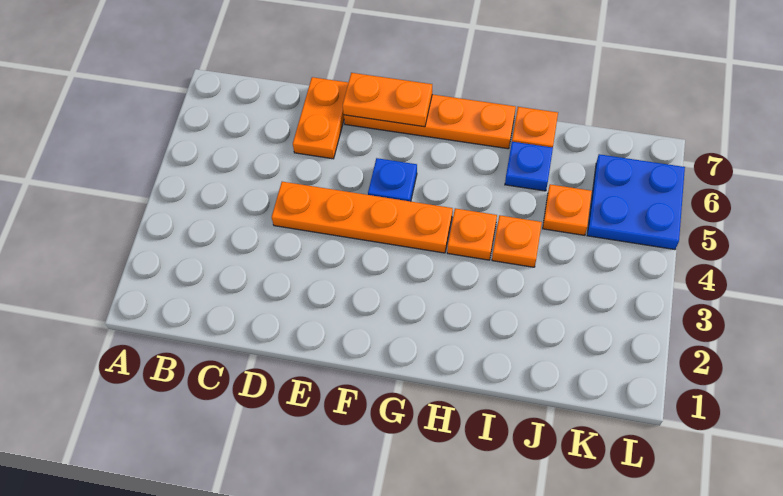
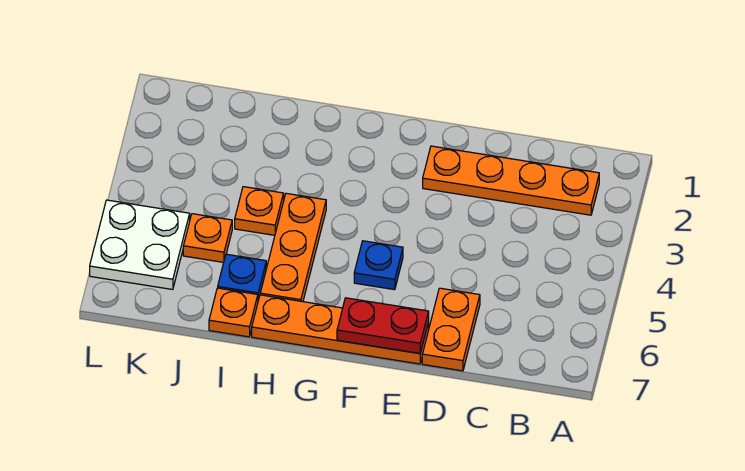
orange 1x4 plate [272,182,453,253] -> orange 1x4 plate moved to [423,146,599,215]
orange 1x2 plate [343,73,432,127] -> red 1x2 plate [337,298,429,353]
orange 1x1 plate [447,208,497,260] -> orange 1x3 plate [260,193,326,302]
blue 2x2 plate [587,154,685,250] -> white 2x2 plate [90,200,190,290]

